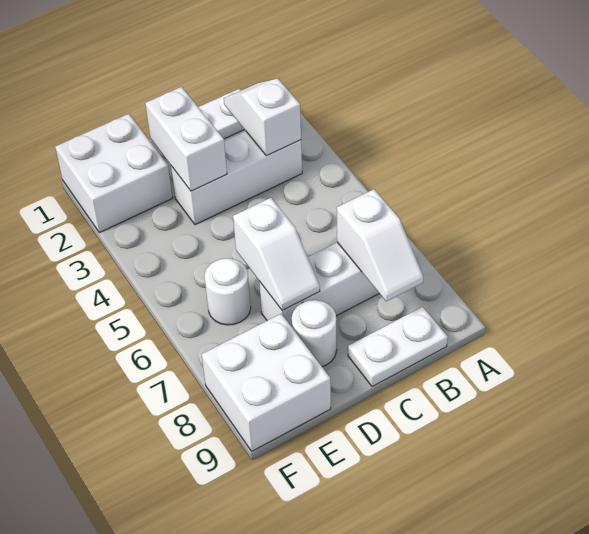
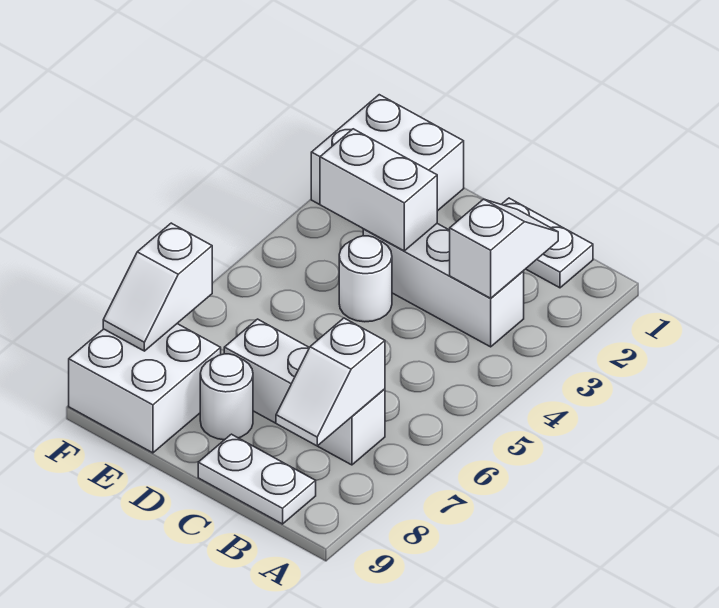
white 1x2 brick [145,87,227,191] -> white 1x2 brick turned to [320,129,437,251]
white 1x2 slope [233,198,320,311] -> white 1x2 slope moved to [103,223,212,351]
white 1x1 round brick [205,258,251,325] -> white 1x1 round brick moved to [339,236,392,322]

